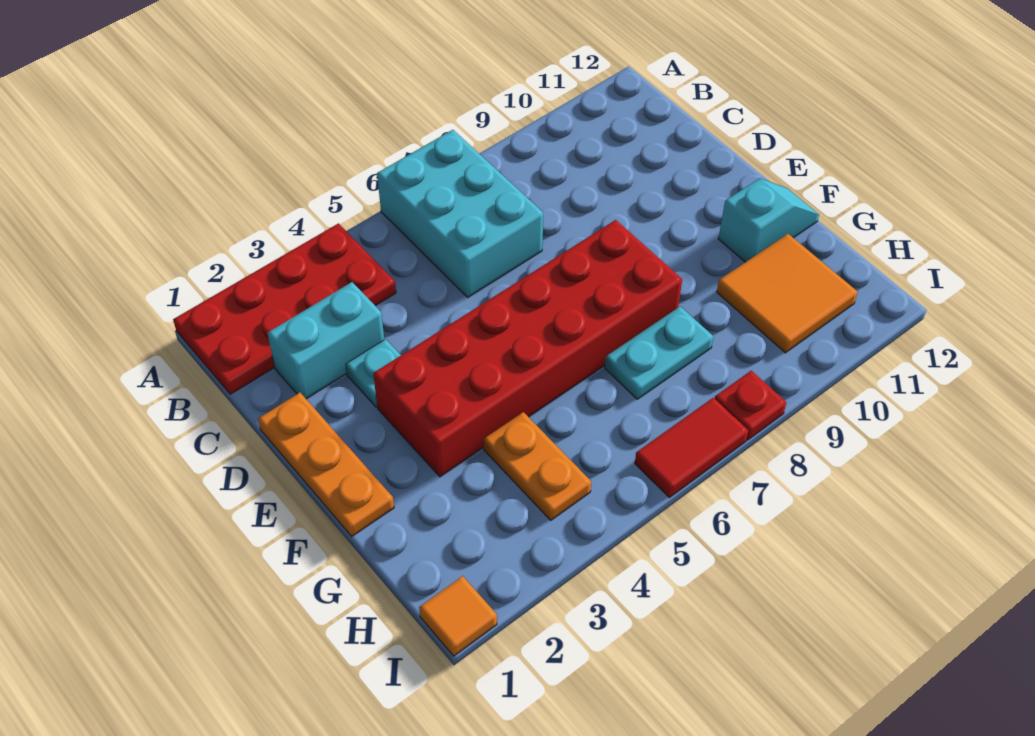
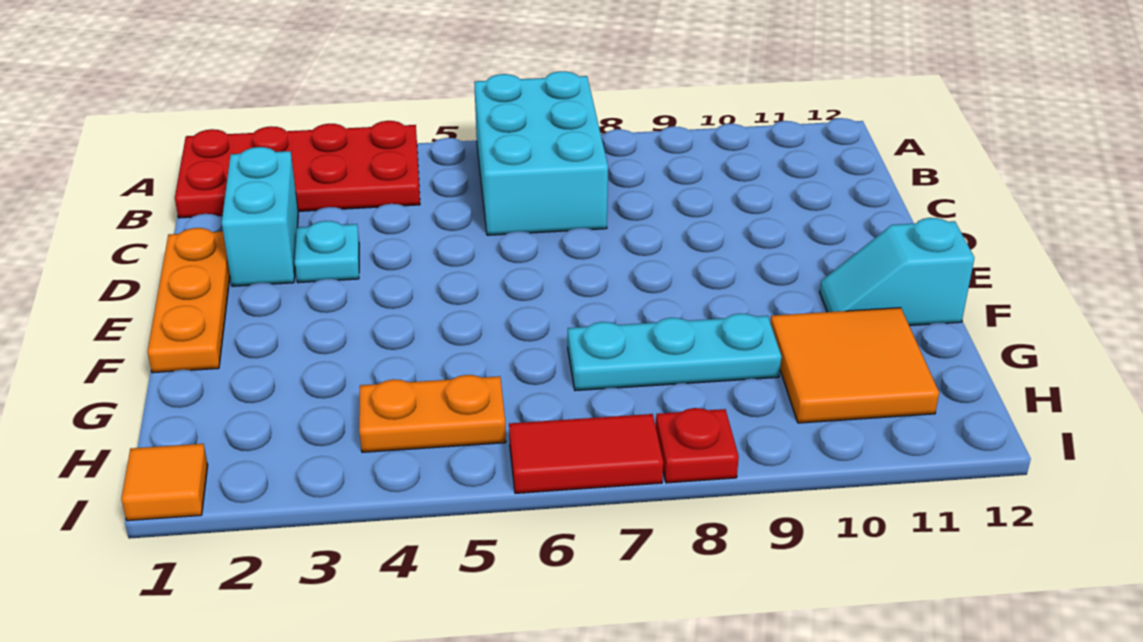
cyan 1x2 brick [268,282,384,399] -> cyan 1x2 brick turned to [222,147,298,286]
red 2x6 brick [373,220,682,477] -> none
cyan 1x2 slope [719,178,819,262] -> cyan 1x2 slope turned to [820,218,974,326]
orange 1x2 plate [484,412,591,520] -> orange 1x2 plate turned to [359,375,506,452]
cyan 1x2 plate [605,306,713,399] -> cyan 1x3 plate [568,313,782,391]

